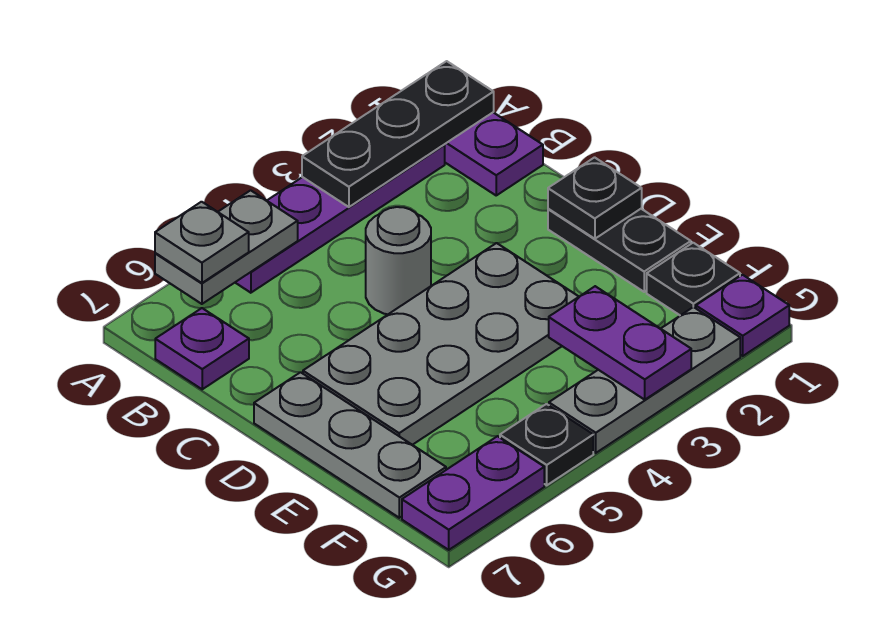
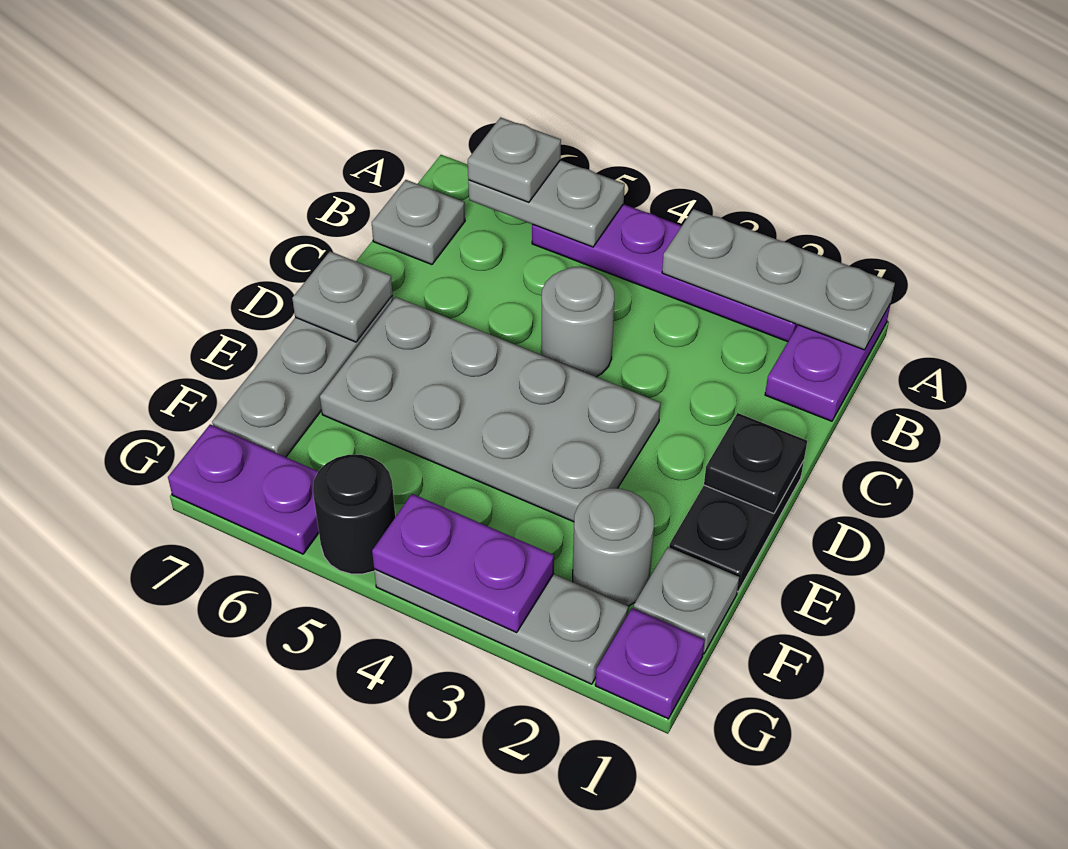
black 1x3 plate [302,61,494,207] -> grey 1x3 plate [662,209,895,350]
purple 1x1 plate [155,308,249,389] -> grey 1x1 plate [372,180,465,265]
none -> grey 1x1 plate [292,251,393,342]
black 1x1 plate [647,243,740,316] -> grey 1x1 plate [634,547,739,654]
none -> grey 1x1 round brick [573,488,654,606]
purple 1x2 plate [549,286,691,400] -> purple 1x2 plate turned to [372,494,554,632]
black 1x1 plate [500,404,593,485] -> black 1x1 round brick [313,455,395,574]

